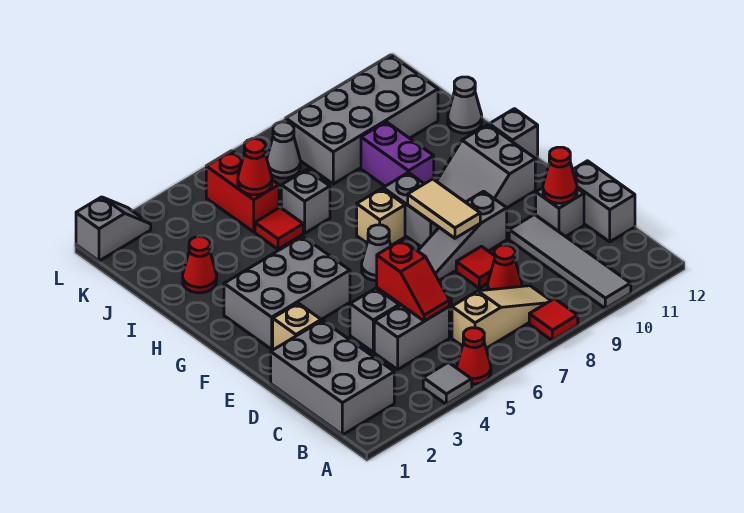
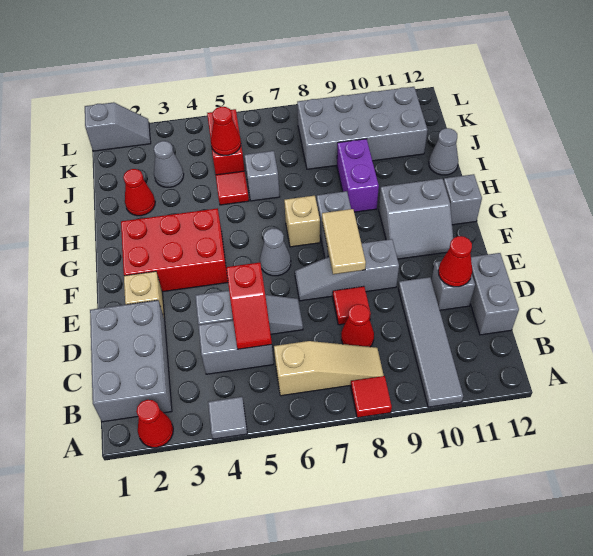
red 1x1 cone [457,328,491,384] -> red 1x1 cone moved to [136,400,173,448]
grey 2x3 brick [224,236,350,349] -> red 2x3 brick [121,208,228,292]
grey 2x2 slope [437,125,535,208] -> grey 2x2 slope turned to [379,179,453,259]
grey 1x1 cone [267,122,300,178] -> grey 1x1 cone moved to [154,141,184,187]

